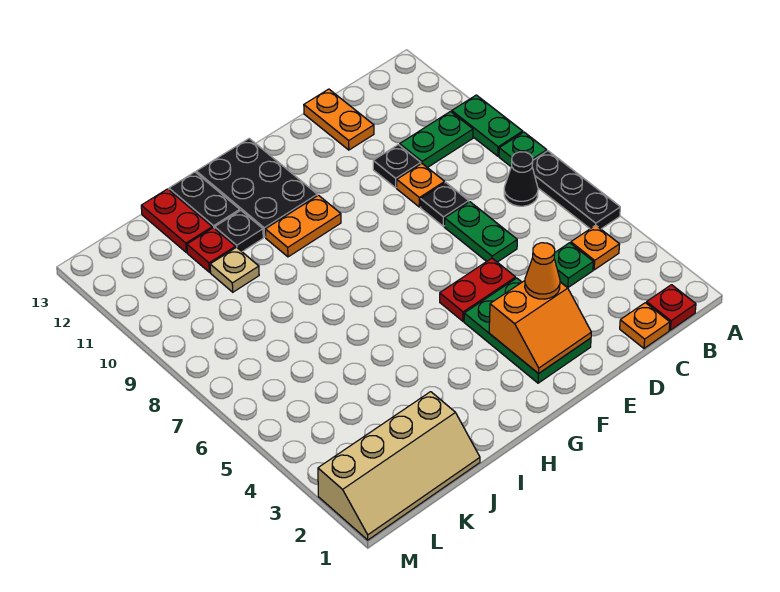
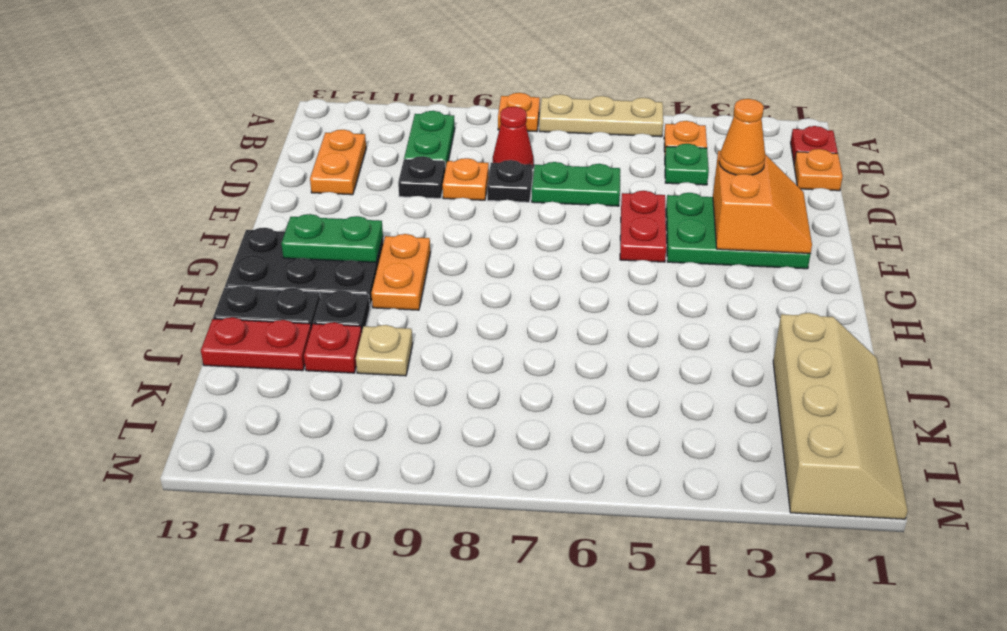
black 1x3 plate [532,151,620,229] -> tan 1x3 plate [539,94,663,137]
green 1x1 plate [499,132,547,167] -> orange 1x1 plate [498,93,540,132]
green 1x2 plate [452,95,523,156] -> green 1x2 plate moved to [281,214,383,263]
black 1x1 cone [504,152,538,206] -> none
none -> red 1x1 cone [493,107,534,168]
orange 1x2 plate [304,89,374,150] -> orange 1x2 plate turned to [310,130,366,195]

